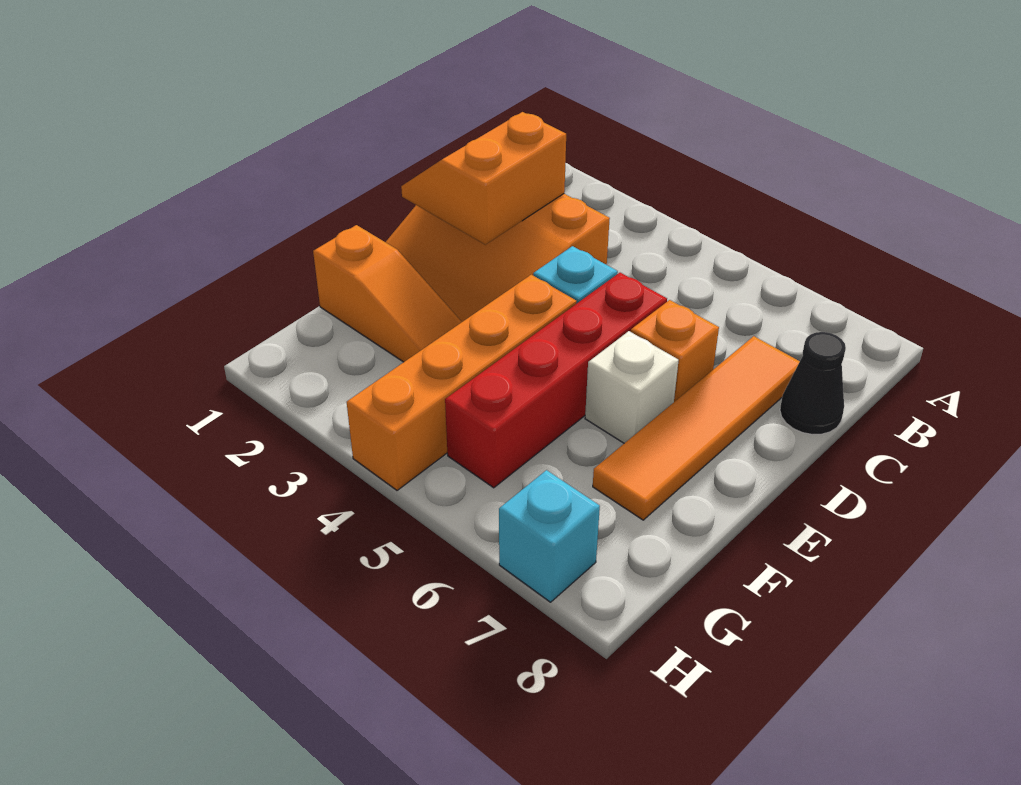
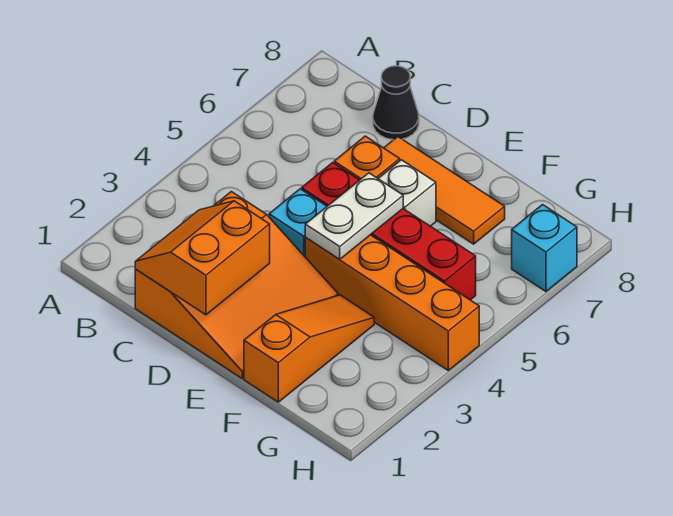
orange 2x2 slope [401,112,566,245] -> orange 2x2 slope turned to [135,201,270,315]
orange 1x4 tile [593,336,800,520] -> orange 1x3 tile [384,137,505,244]
none -> white 1x2 plate [305,173,403,259]

